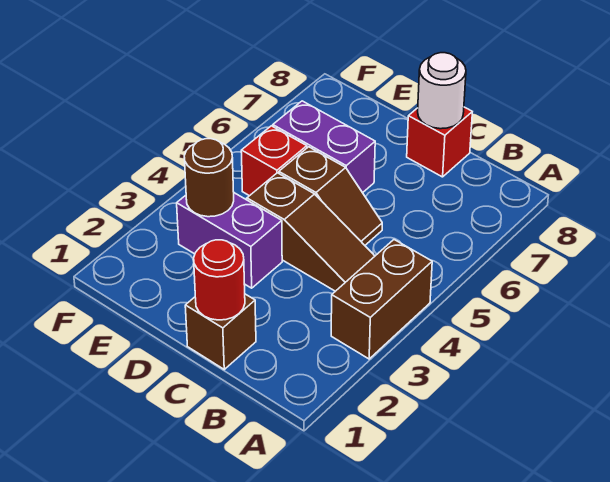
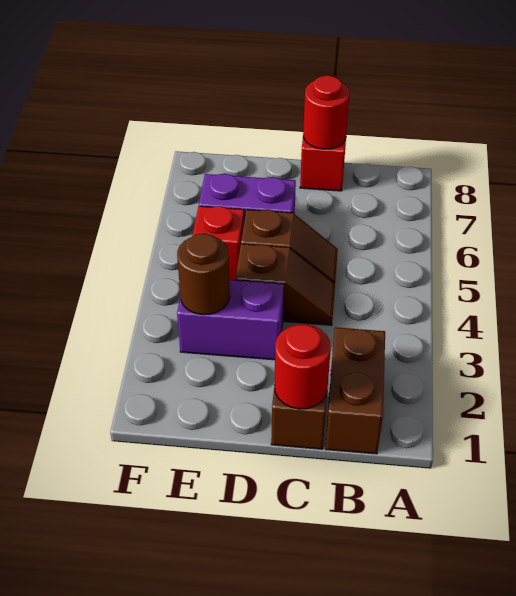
brown 1x2 brick [331,240,432,359] -> brown 1x2 brick moved to [325,327,385,454]
brown 1x3 slope [247,173,375,291] -> brown 1x2 slope [235,244,335,325]
white 1x1 round brick [418,53,466,129] -> red 1x1 round brick [303,75,350,149]

